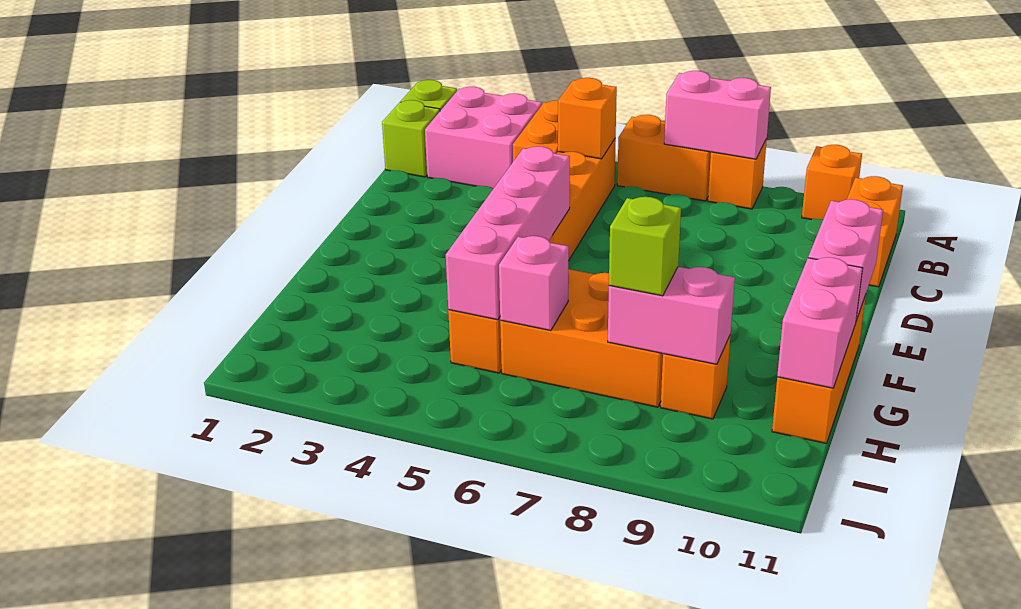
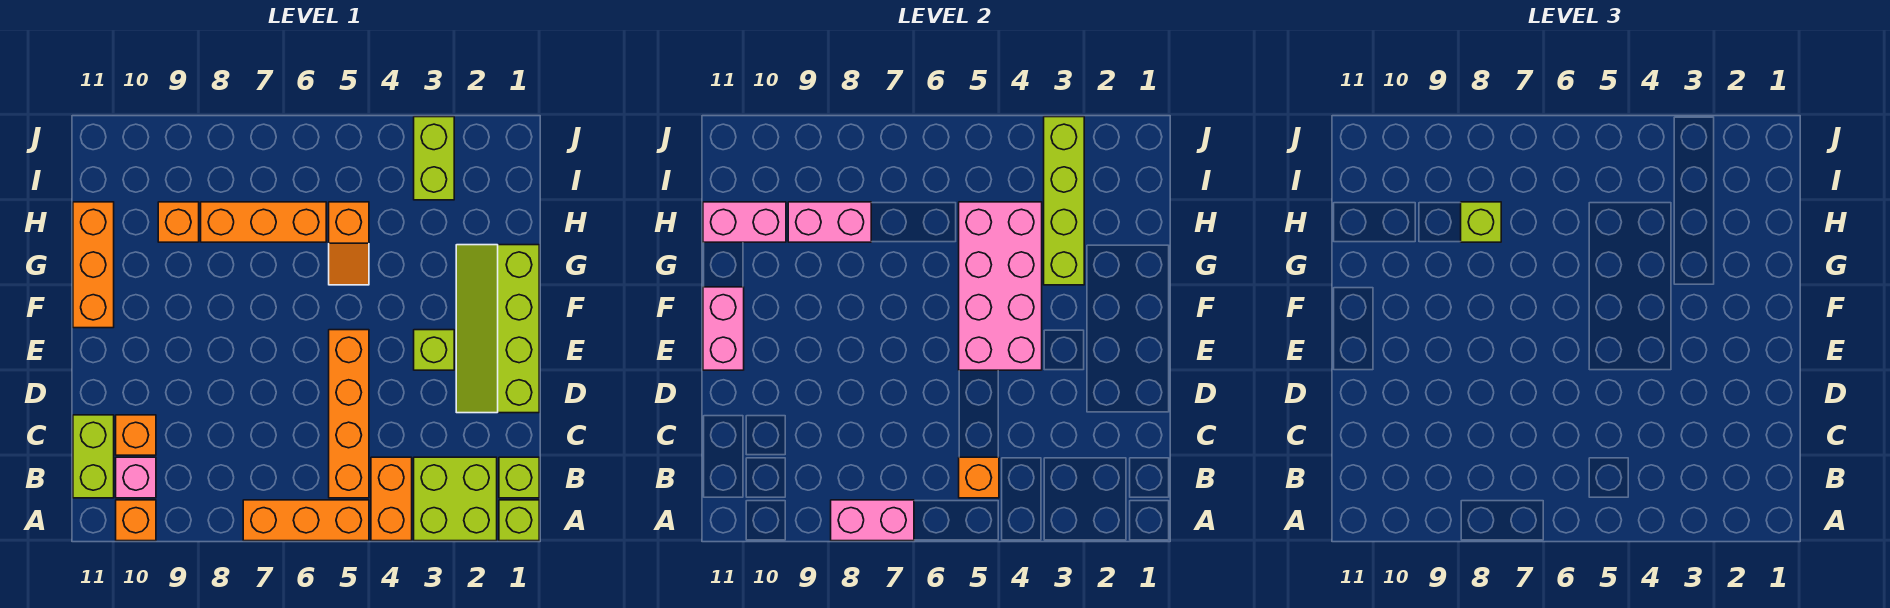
pink 2x2 brick [425,87,542,189] -> lime 2x2 brick [414,457,497,541]
orange 1x2 brick [617,115,711,201] -> orange 1x3 brick [243,500,369,541]
orange 1x1 brick [708,139,767,209] -> orange 1x1 brick moved to [116,415,156,455]
orange 1x2 brick [847,176,903,287] -> lime 1x2 brick [73,415,114,498]
none -> lime 2x4 slope [456,245,539,413]
none -> lime 1x1 brick [414,330,454,370]
pink 1x4 brick [446,146,570,320] -> pink 2x4 brick [959,202,1042,370]
none -> lime 1x4 brick [1044,117,1084,285]
orange 2x3 brick [500,269,663,407] -> orange 1x3 brick [201,202,326,242]
pink 1x2 brick [777,257,863,388] -> pink 1x2 brick turned to [703,202,786,242]
pink 1x1 brick [499,236,569,331] -> pink 1x1 brick moved to [116,457,156,498]
none -> lime 1x2 brick [414,117,454,200]

